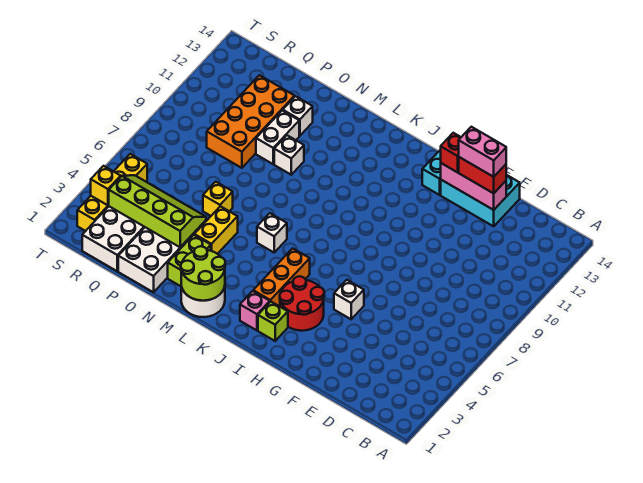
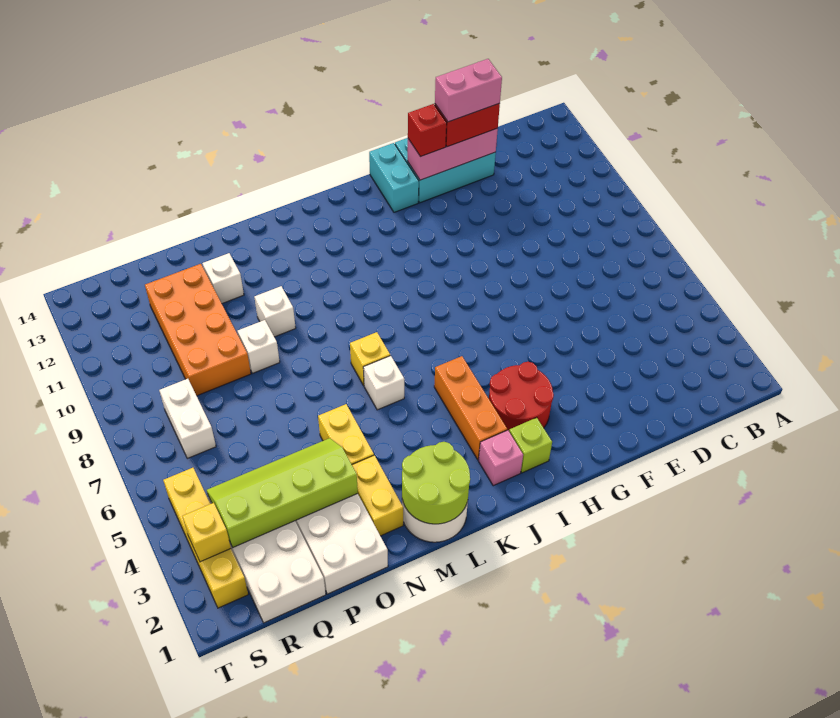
white 1x1 brick [334,280,364,319] -> white 1x1 brick moved to [238,320,280,373]
lime 1x2 brick [168,235,211,286] -> yellow 1x2 brick [352,455,403,536]
yellow 1x1 brick [203,182,233,216] -> yellow 1x1 brick moved to [350,332,390,385]
white 1x2 brick [256,110,299,164] -> white 1x2 brick moved to [159,379,216,458]

